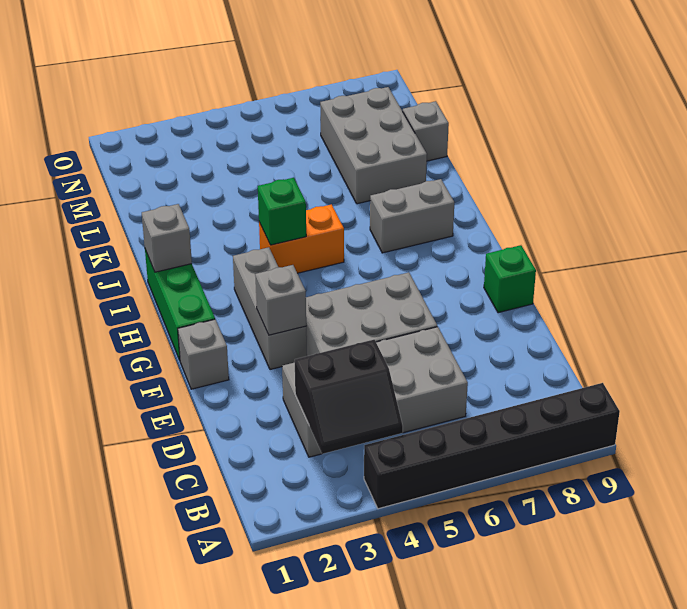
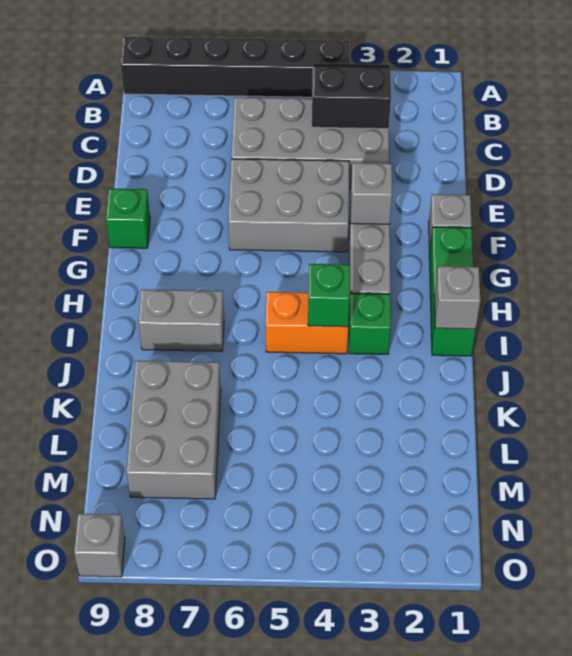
none -> green 1x1 brick [349,293,391,354]
grey 1x1 brick [403,101,449,161] -> grey 1x1 brick moved to [74,514,125,577]

